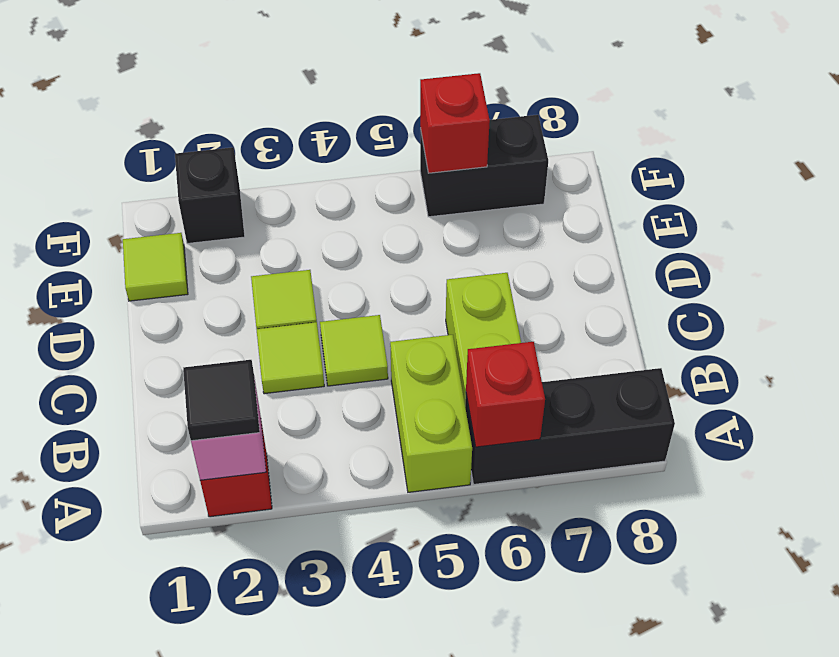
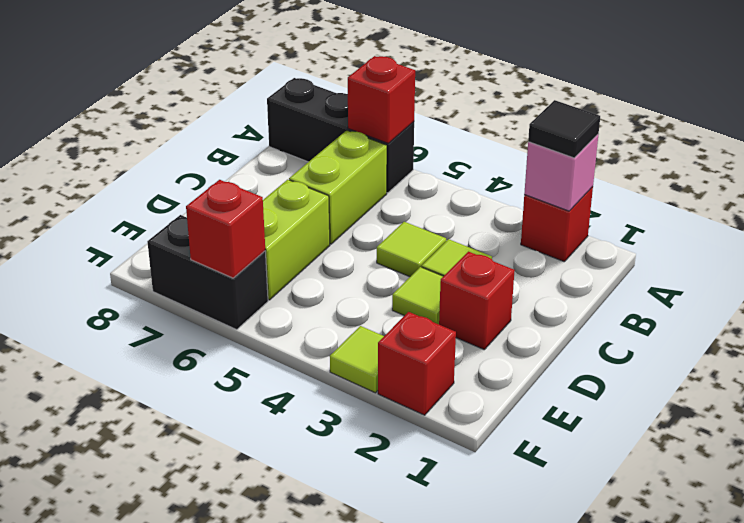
lime 1x2 brick [390,335,472,492] -> lime 1x2 brick moved to [263,180,330,300]
none -> red 1x1 brick [439,252,515,349]
lime 1x1 tile [123,233,188,301] -> lime 1x1 tile moved to [330,326,384,393]
black 1x1 brick [175,147,245,244] -> red 1x1 brick [378,312,456,415]

